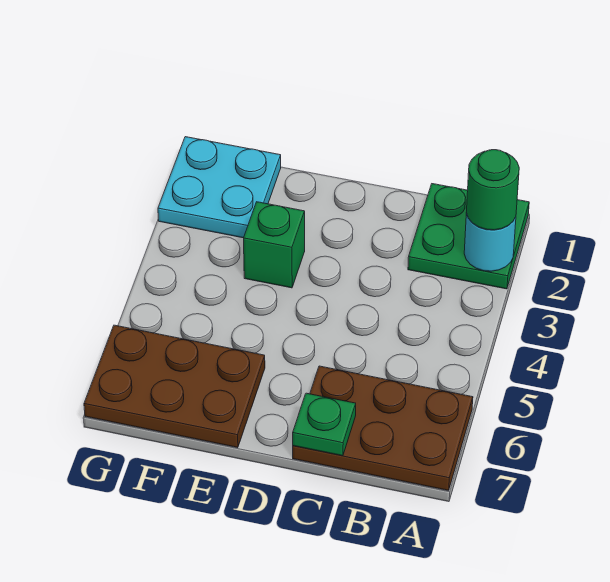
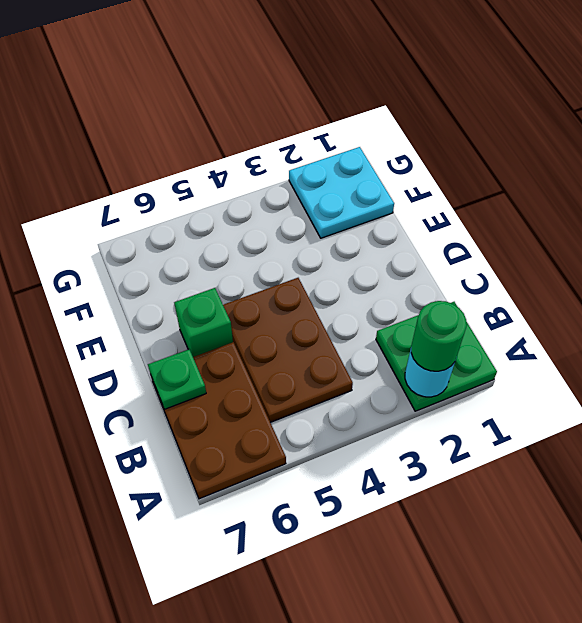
green 1x1 brick [244,202,305,288] -> green 1x1 brick moved to [174,288,233,357]
brown 2x3 plate [84,325,265,448] -> brown 2x3 plate moved to [223,278,353,423]

